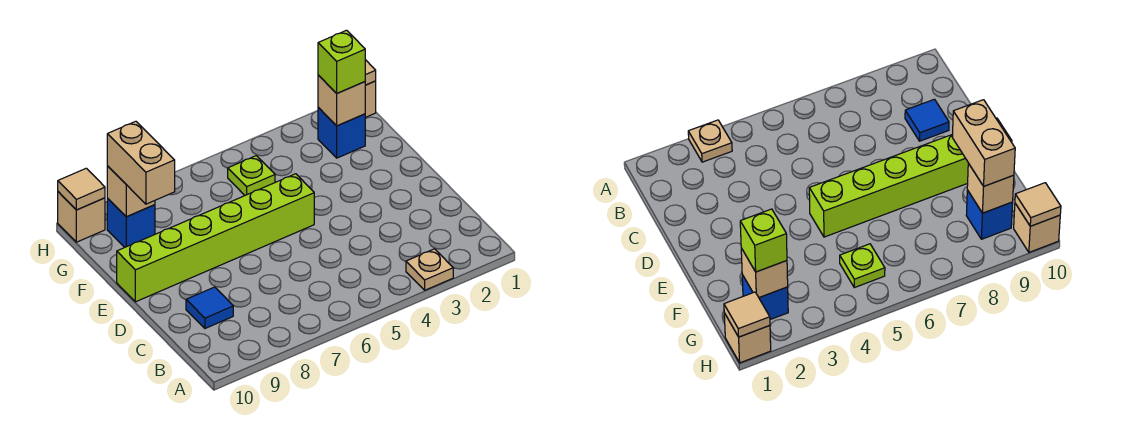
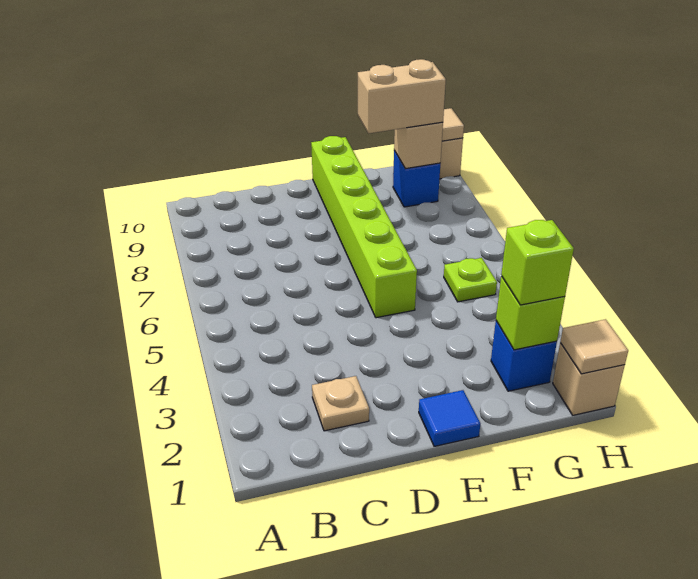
tan 1x1 plate [406,249,453,290] -> tan 1x1 plate moved to [312,376,369,431]
blue 1x1 tile [186,287,233,328] -> blue 1x1 tile moved to [419,390,480,446]
tan 1x1 brick [318,75,365,126] -> lime 1x1 brick [496,276,565,350]

